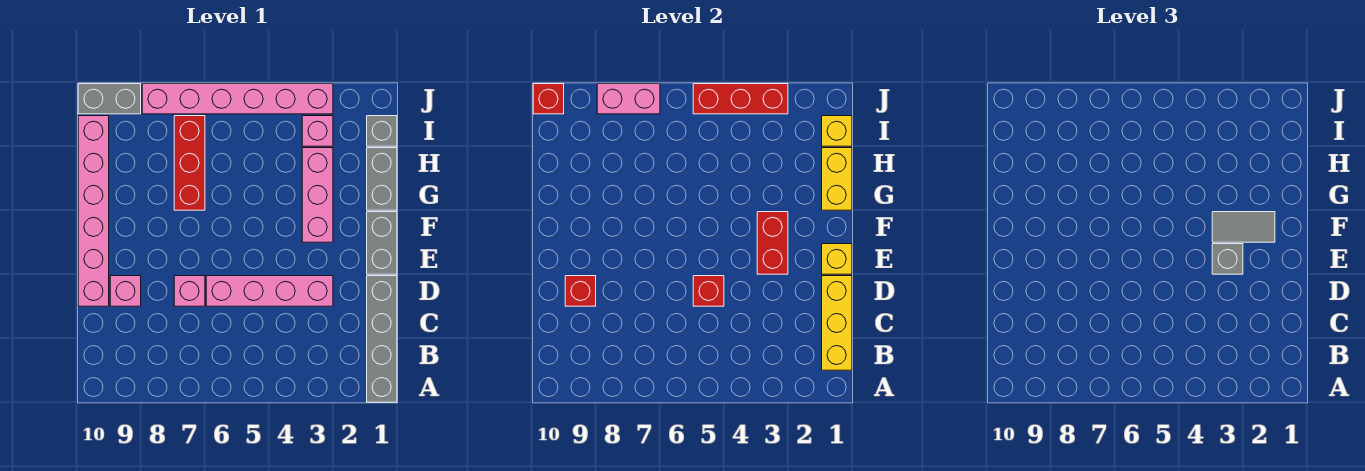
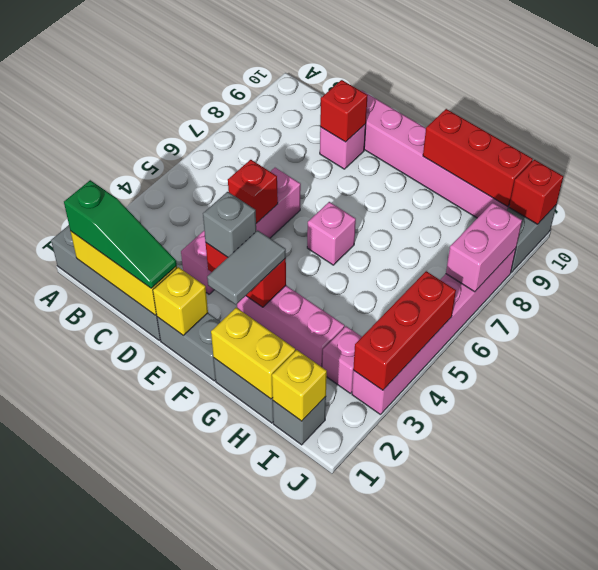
none -> green 1x3 slope [64,180,177,288]
pink 1x1 brick [174,276,205,306] -> pink 1x1 brick moved to [307,202,356,265]
red 1x3 brick [174,116,205,210] -> red 1x3 brick moved to [423,109,533,207]

